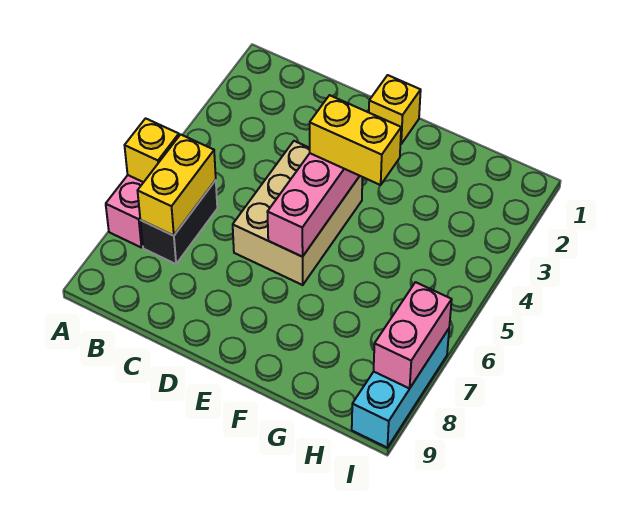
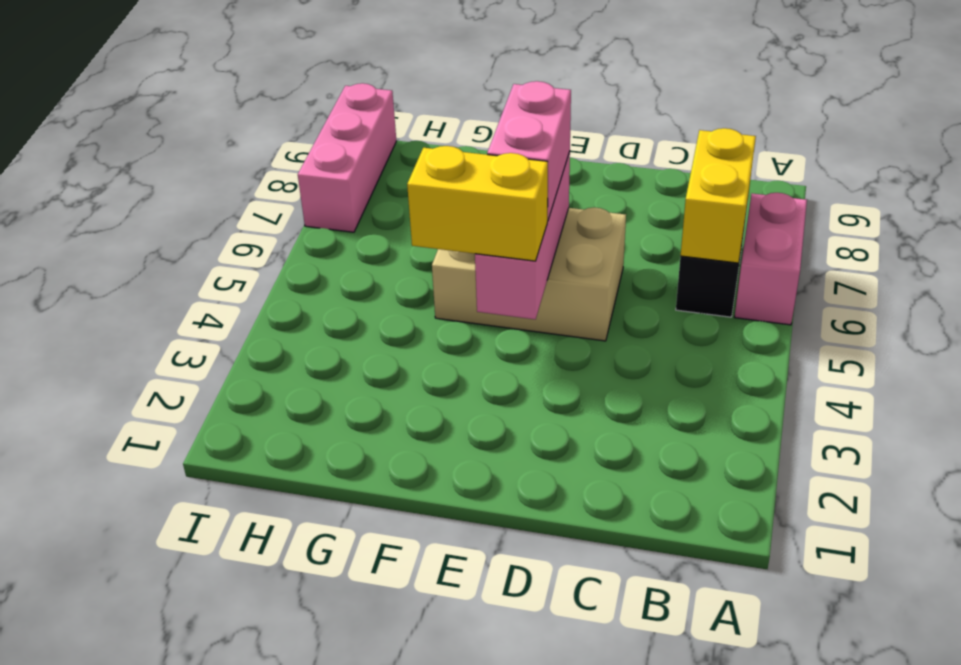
yellow 1x1 brick [125,118,179,182] -> none
tan 2x3 brick [233,141,362,285] -> tan 2x3 brick turned to [432,207,626,341]
yellow 1x1 brick [369,75,421,144] -> none
cyan 1x3 brick [352,329,449,447] -> pink 1x3 brick [298,83,396,232]
pink 1x2 brick [374,282,452,388] -> pink 1x2 brick moved to [487,81,571,221]

